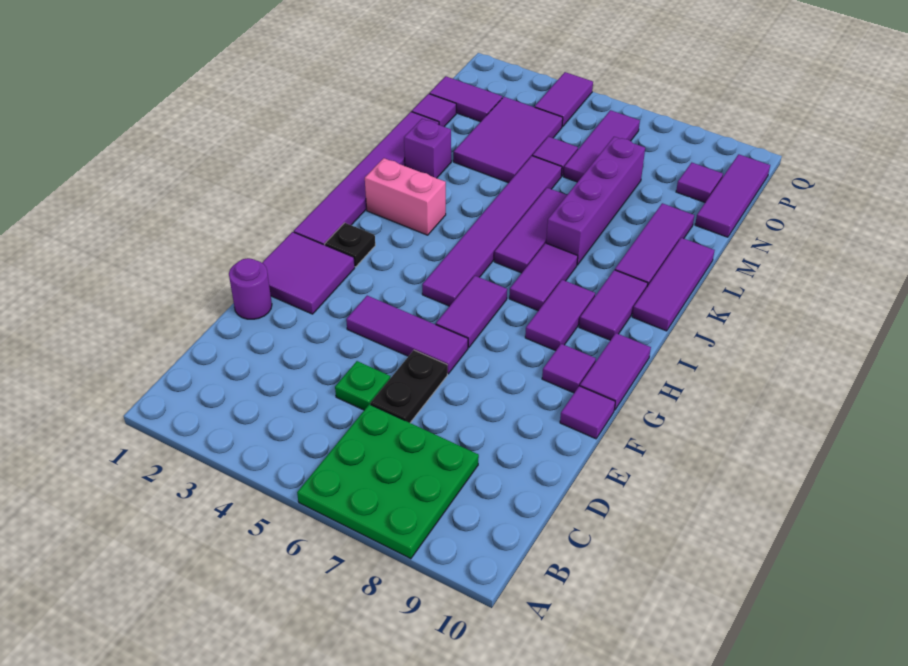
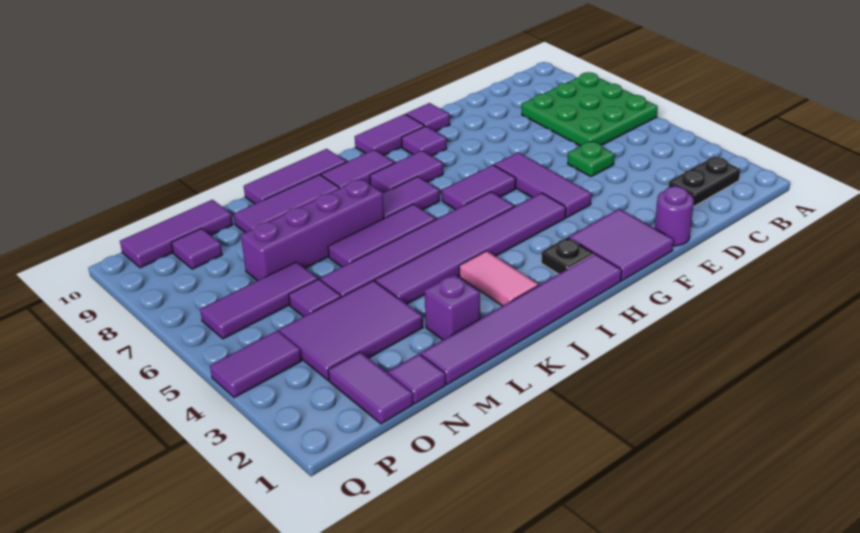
black 1x2 plate [370,350,447,423] -> black 1x2 plate moved to [669,156,740,206]
none -> purple 1x6 tile [375,193,566,304]
pink 1x2 brick [365,158,446,235] -> pink 1x2 tile [459,251,538,306]

